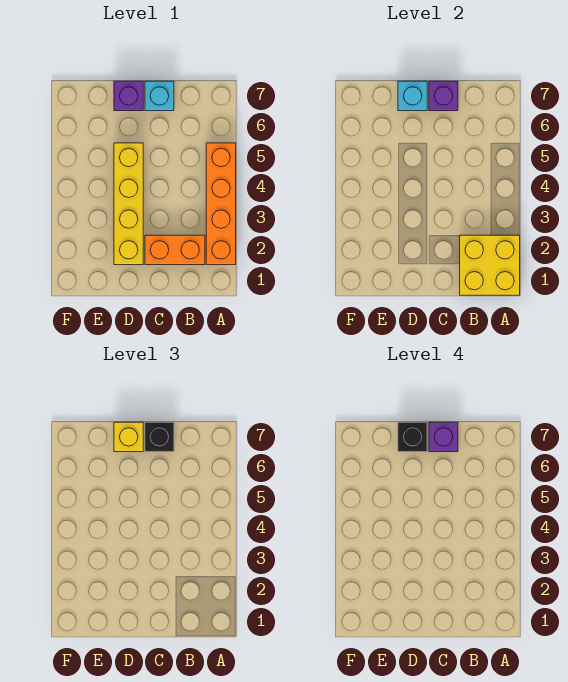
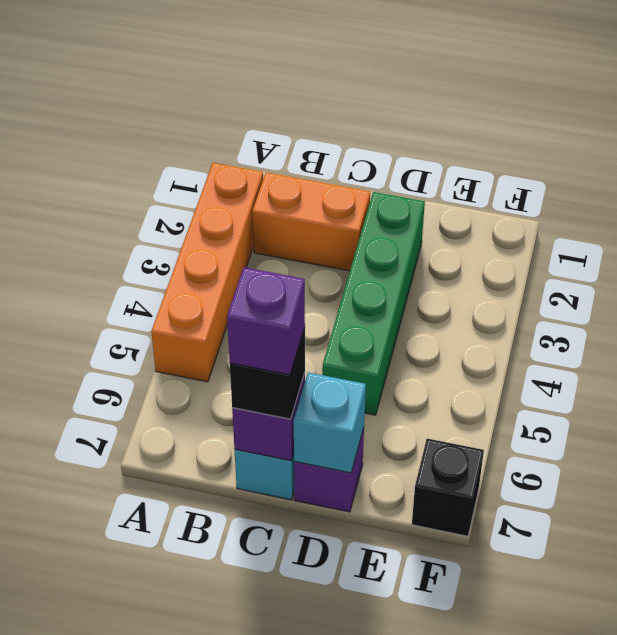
yellow 2x2 brick [460,235,520,295] -> none
yellow 1x4 brick [114,143,143,265] -> green 1x4 brick [322,192,425,415]
yellow 1x1 brick [114,422,143,452] -> none
black 1x1 brick [398,422,427,452] -> black 1x1 brick moved to [412,439,484,536]

